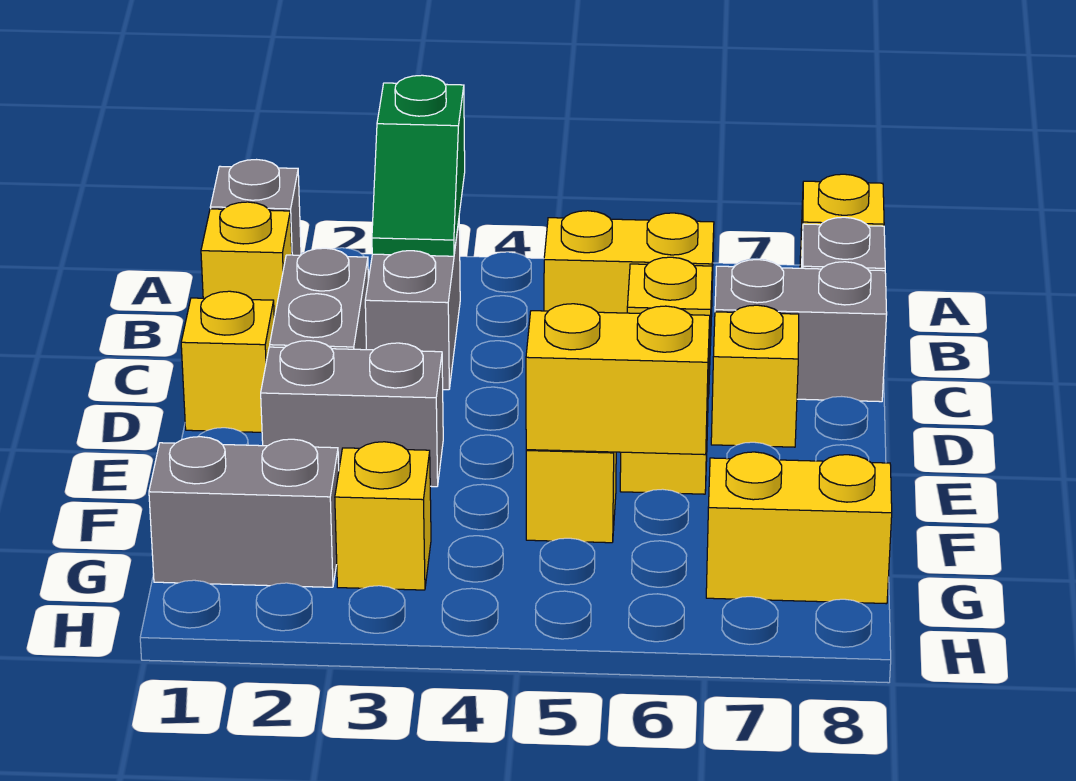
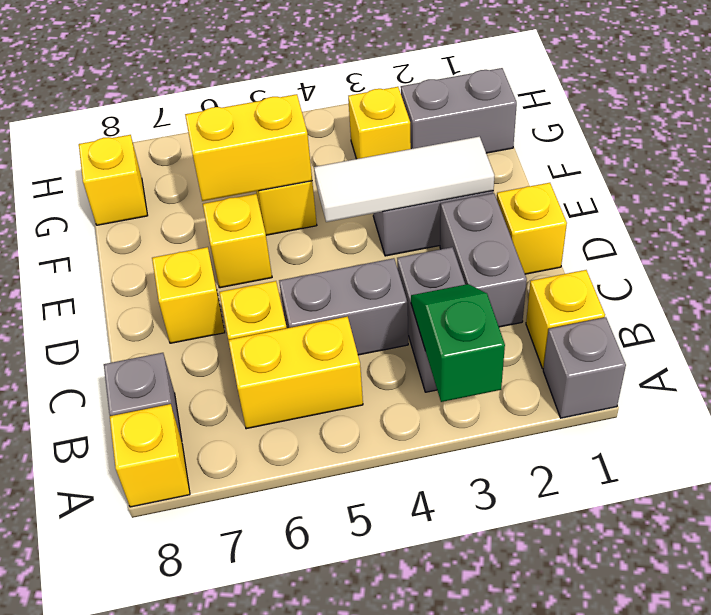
grey 1x2 brick [715,260,887,402] -> grey 1x2 brick moved to [279,258,408,355]
none -> white 1x3 tile [314,136,494,222]
yellow 1x2 brick [706,452,892,604] -> yellow 1x1 brick [79,135,148,225]

